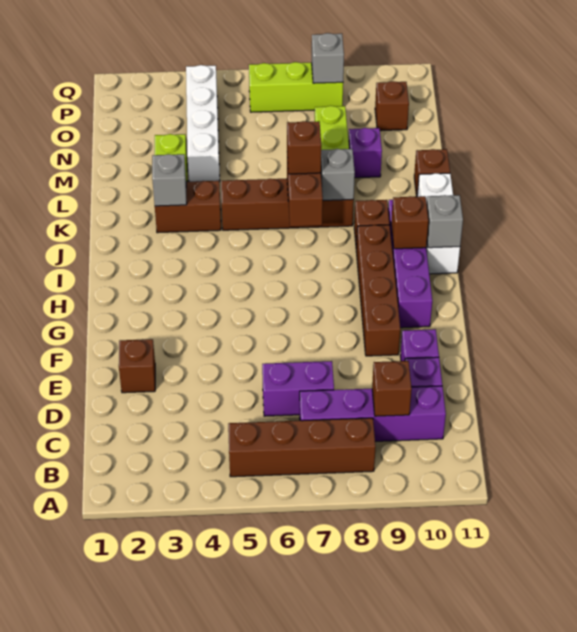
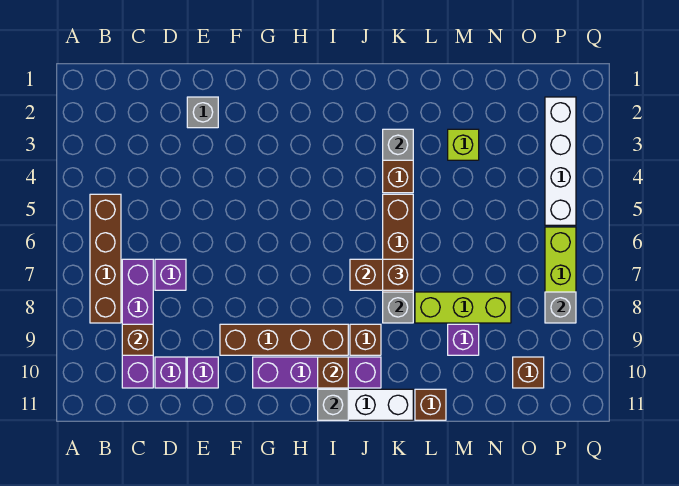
purple 1x2 brick [262,361,334,416] -> purple 1x1 brick [155,259,186,290]
brown 1x1 brick [119,339,155,393] -> grey 1x1 brick [187,97,218,128]
white 1x4 brick [186,65,220,182] -> white 1x4 brick turned to [545,97,576,225]

